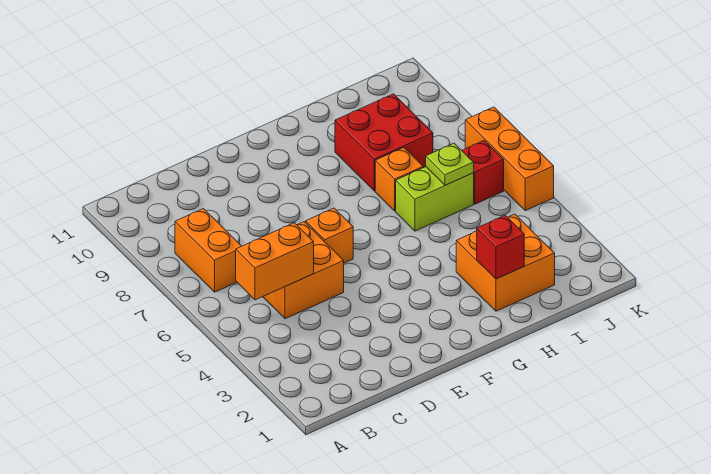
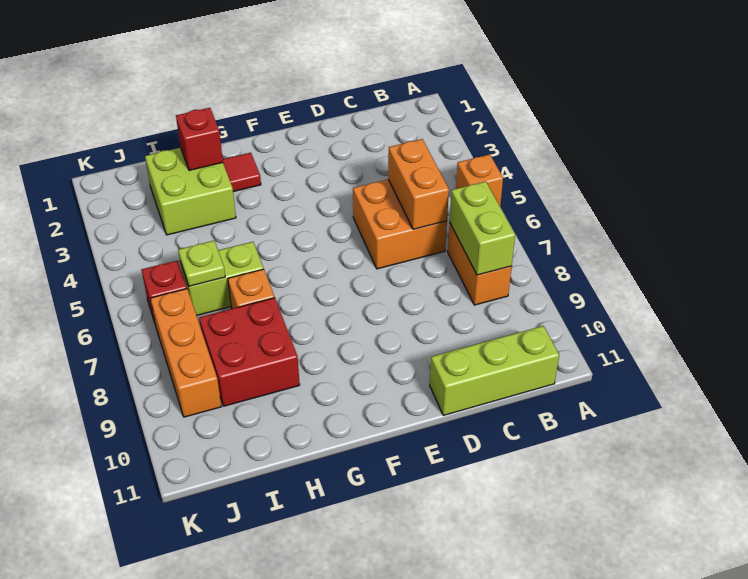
orange 1x2 brick [236,223,314,300] -> orange 1x2 brick turned to [388,139,449,229]
none -> lime 1x2 brick [449,181,515,275]
none -> lime 1x3 brick [430,326,559,415]
orange 1x1 brick [306,208,353,263] -> orange 1x1 brick moved to [456,154,503,206]
none -> red 1x1 tile [223,153,261,192]
orange 2x2 brick [456,214,555,311] -> lime 2x2 brick [145,148,236,235]
orange 1x3 brick [465,107,554,211] -> orange 1x3 brick moved to [150,289,221,417]

